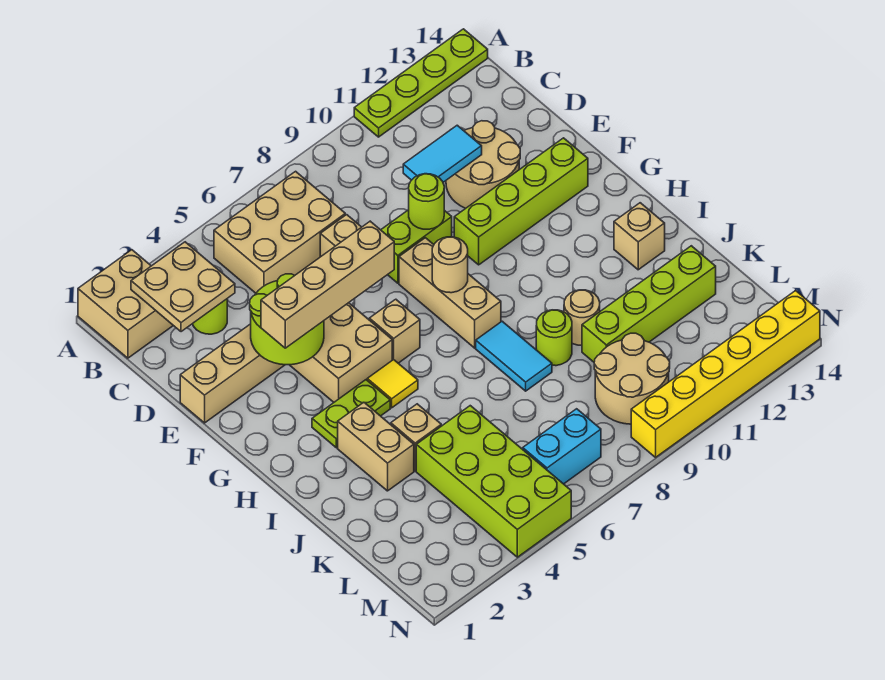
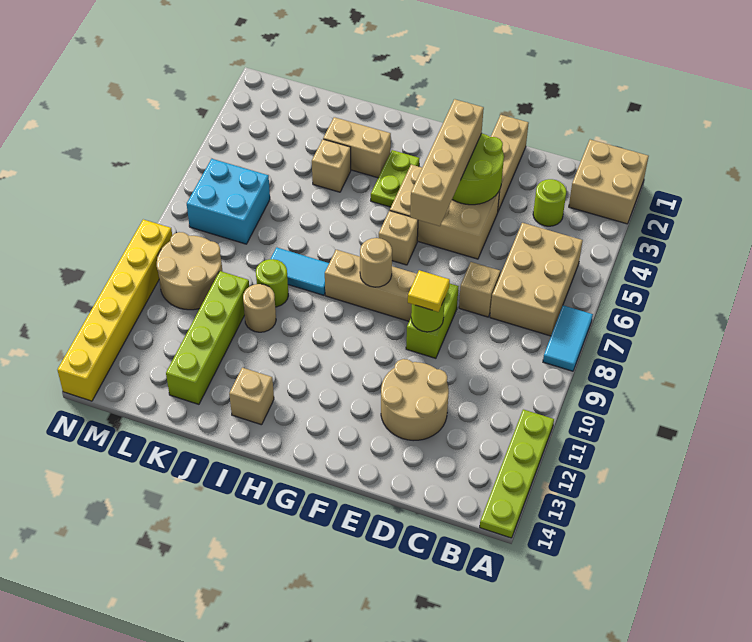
tan 2x2 plate [131,242,235,332] -> none
cyan 1x2 tile [403,125,482,182] -> cyan 1x2 tile moved to [543,305,593,371]
lime 1x4 brick [454,138,588,265] -> none
yellow 1x1 tile [367,360,418,408] -> yellow 1x1 tile moved to [408,270,450,312]
lime 2x4 brick [416,406,571,557] -> none
cyan 1x2 brick [523,409,601,484] -> cyan 2x2 brick [187,159,270,244]

